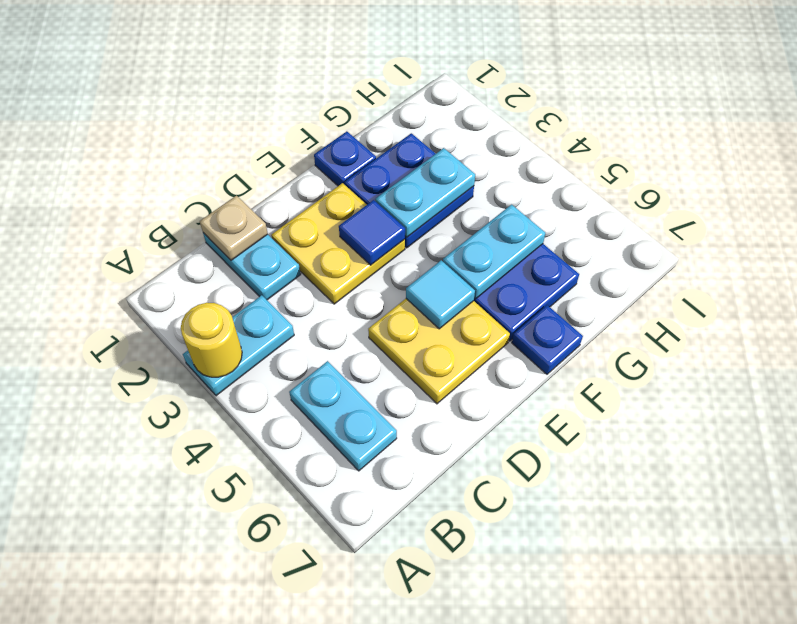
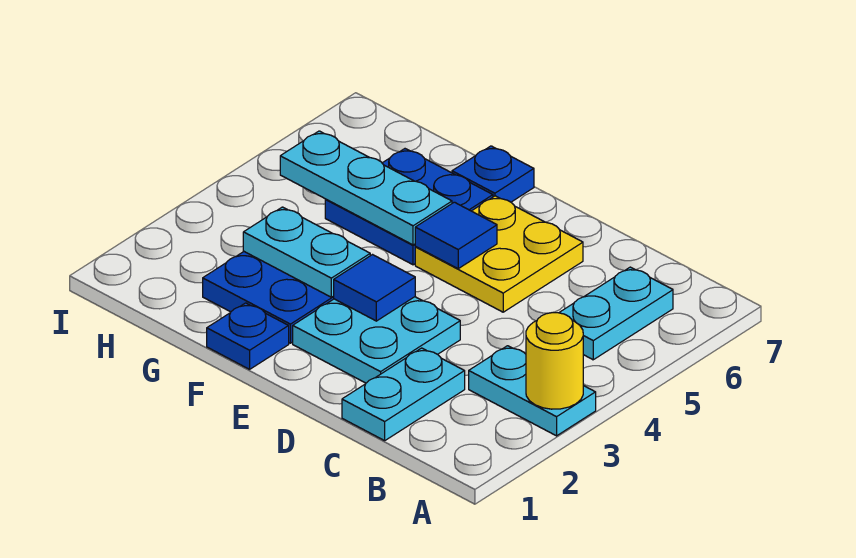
tan 1x1 plate [200,196,268,260] -> none
yellow 2x2 plate [271,183,405,304] -> cyan 2x2 plate [293,297,460,383]
cyan 1x1 tile [406,260,475,329] -> blue 1x1 tile [415,202,497,269]
cyan 1x2 plate [443,205,545,299] -> cyan 1x3 plate [280,131,452,245]

